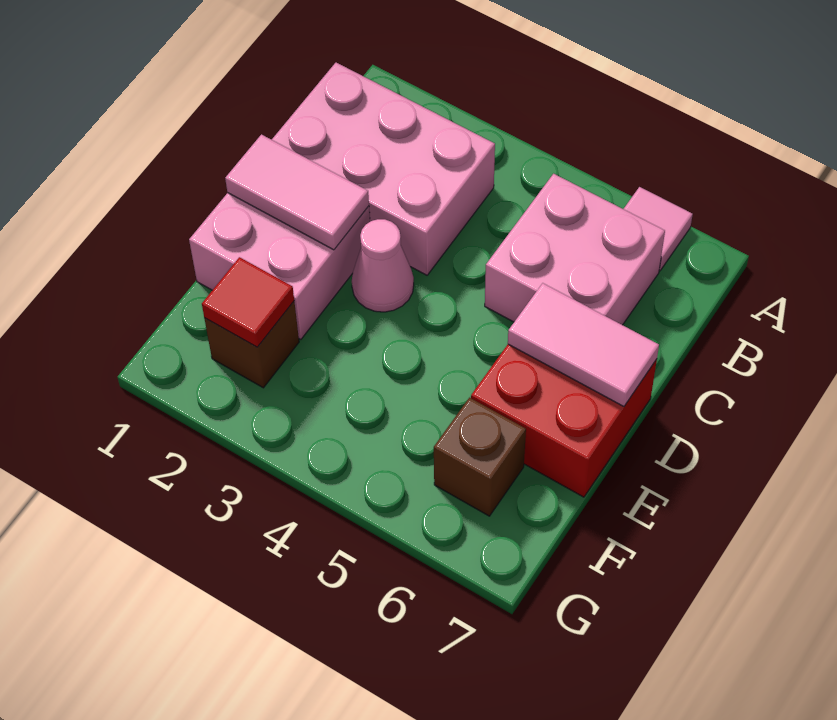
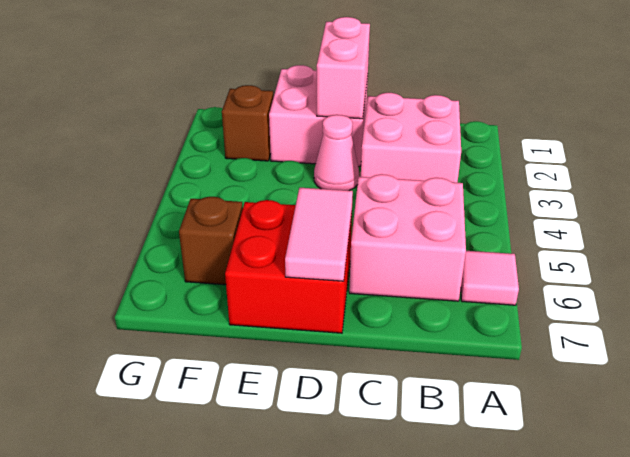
pink 2x3 brick [272,63,495,275] -> pink 2x2 brick [361,93,461,183]
pink 1x2 tile [225,134,369,250] -> pink 1x2 brick [317,17,370,119]
red 1x1 tile [202,257,294,347] -> none

